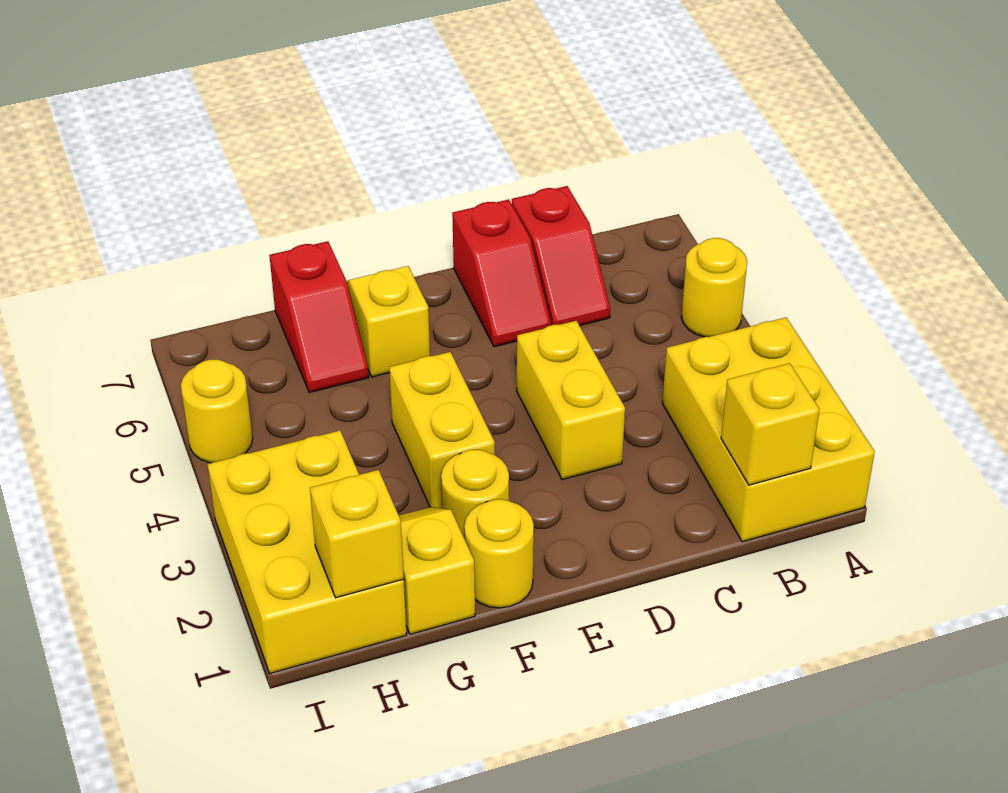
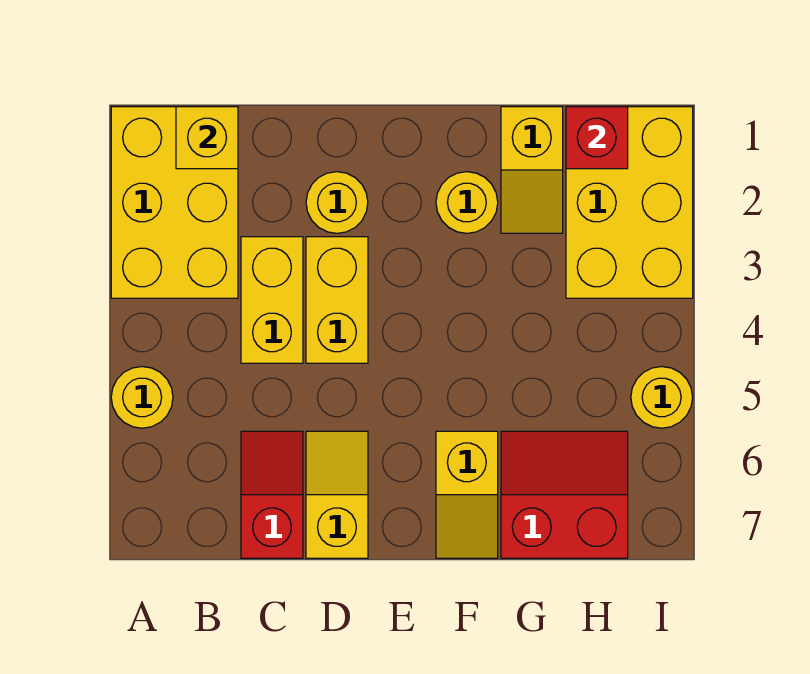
red 1x2 slope [452,199,551,347] -> yellow 1x2 slope [306,431,368,558]
yellow 1x1 round brick [464,499,534,608] -> yellow 1x1 round brick moved to [306,172,368,233]
yellow 1x2 brick [389,352,495,509] -> yellow 1x2 brick moved to [241,237,303,363]
red 1x2 slope [269,241,369,393] -> red 2x2 slope [501,431,628,558]
yellow 1x1 brick [310,470,404,598] -> red 1x1 brick [566,107,628,169]

